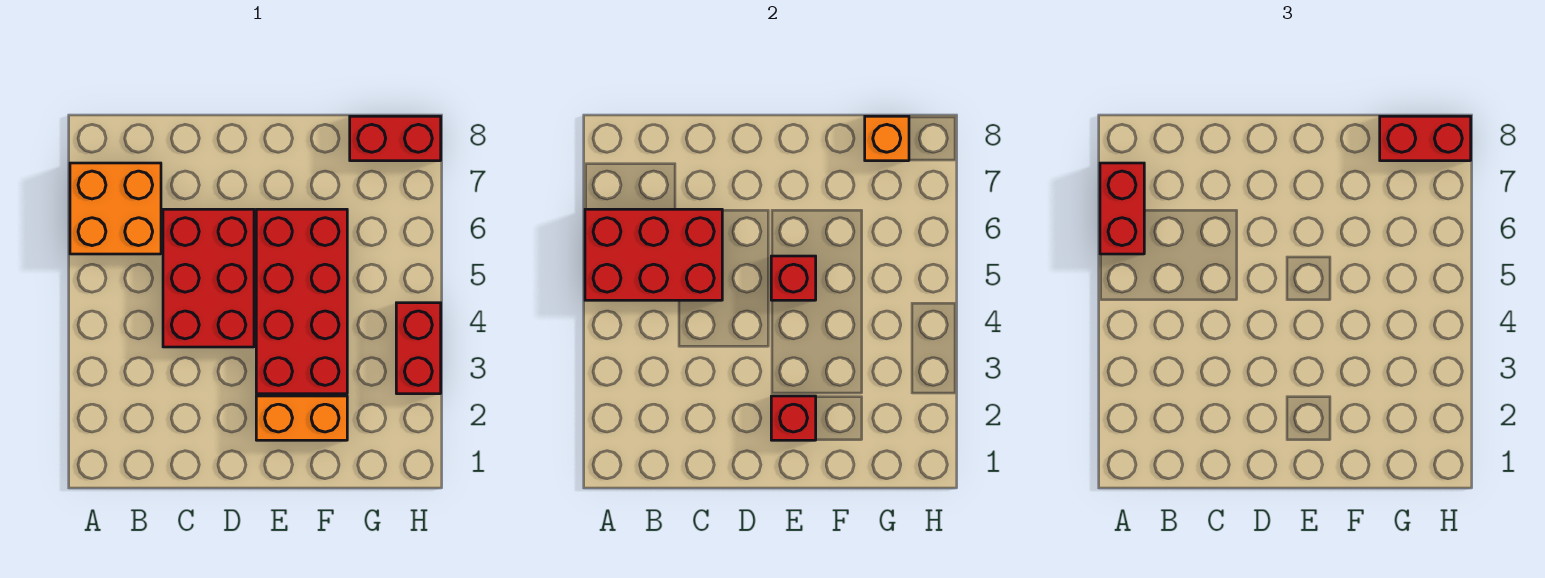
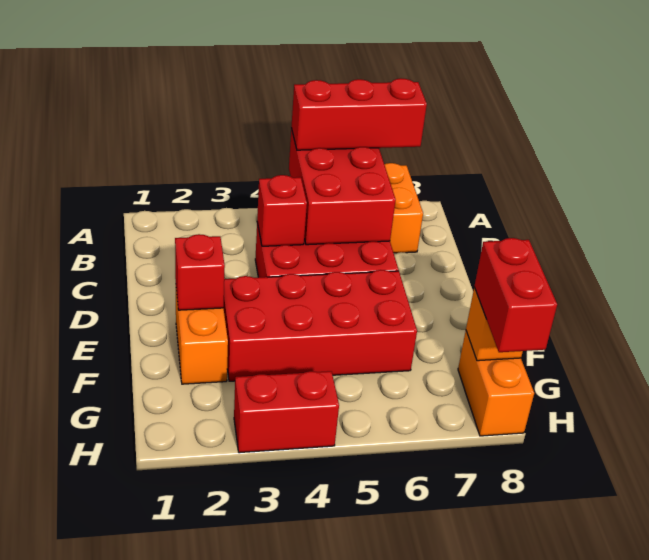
red 1x2 brick [1100,163,1144,254] -> red 1x3 brick [291,78,427,150]
red 1x1 brick [771,256,816,300] -> red 1x1 brick moved to [257,175,307,246]
red 1x2 brick [350,116,441,161] -> orange 1x2 brick [458,331,534,436]

